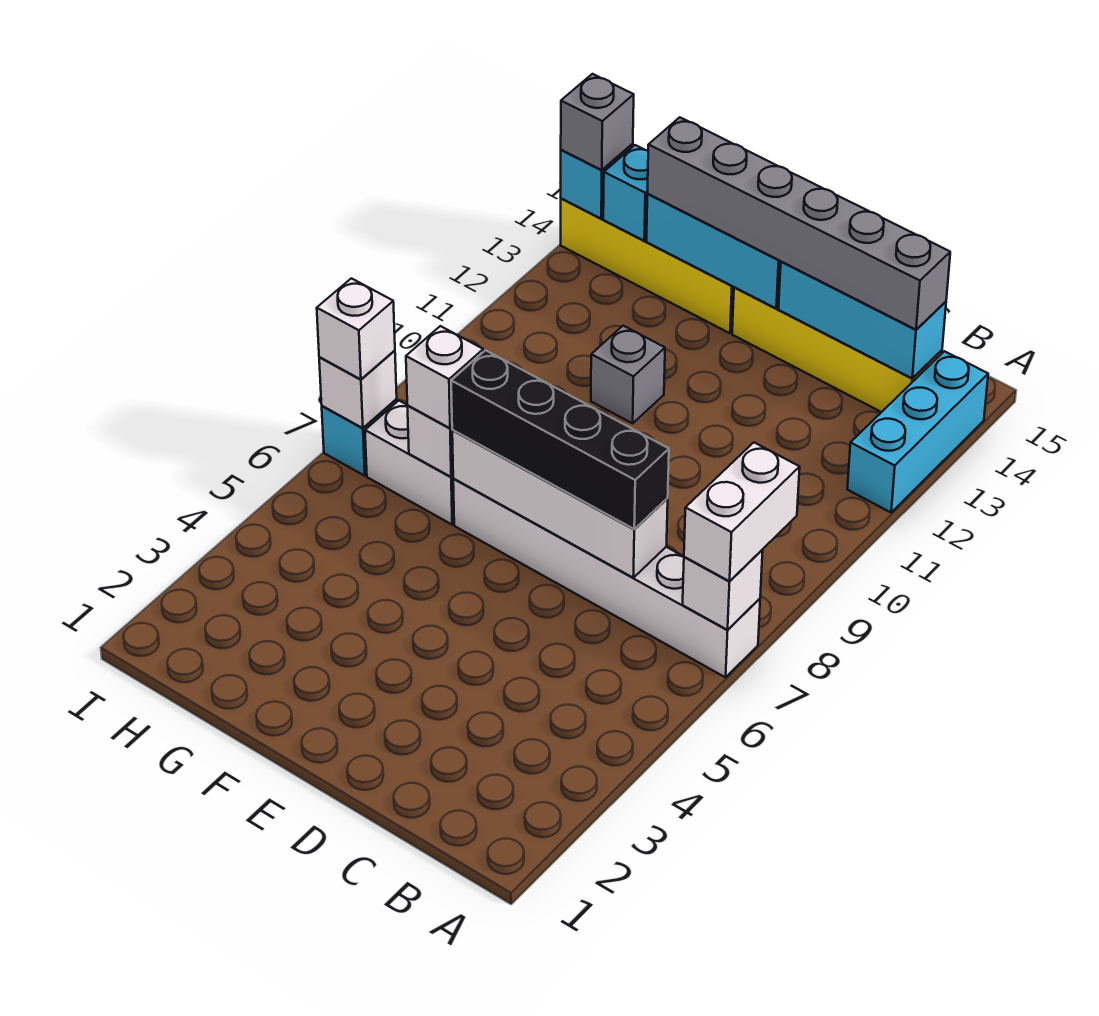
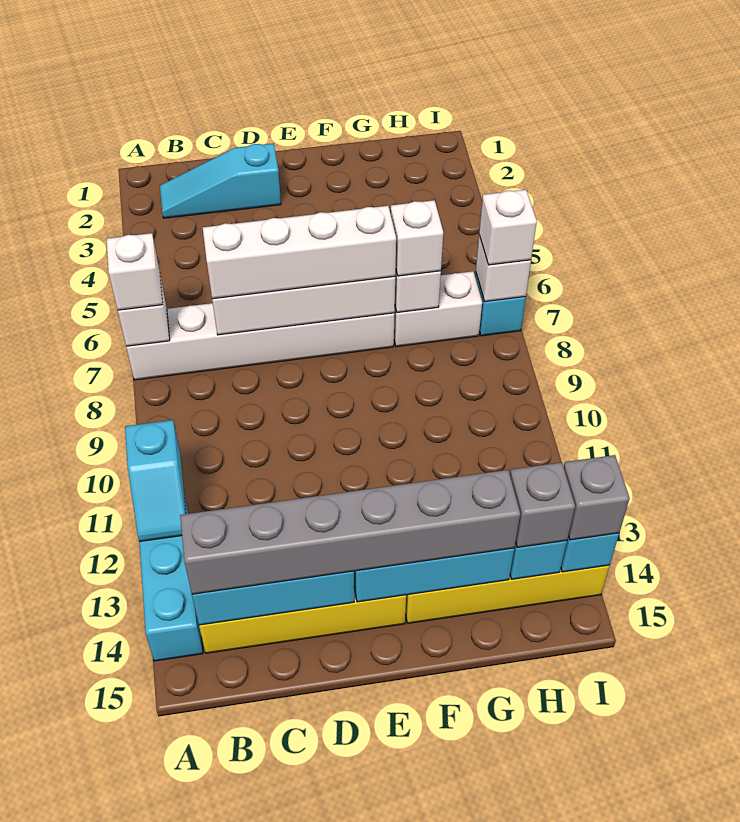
white 1x2 brick [684,443,800,581] -> white 1x1 brick [106,233,163,310]
none -> cyan 1x2 slope [125,420,186,542]
none -> cyan 1x3 slope [160,143,281,218]
black 1x4 brick [451,350,669,529] -> white 1x4 brick [203,206,396,299]
grey 1x1 brick [591,326,665,423] -> grey 1x1 brick moved to [510,462,575,548]

